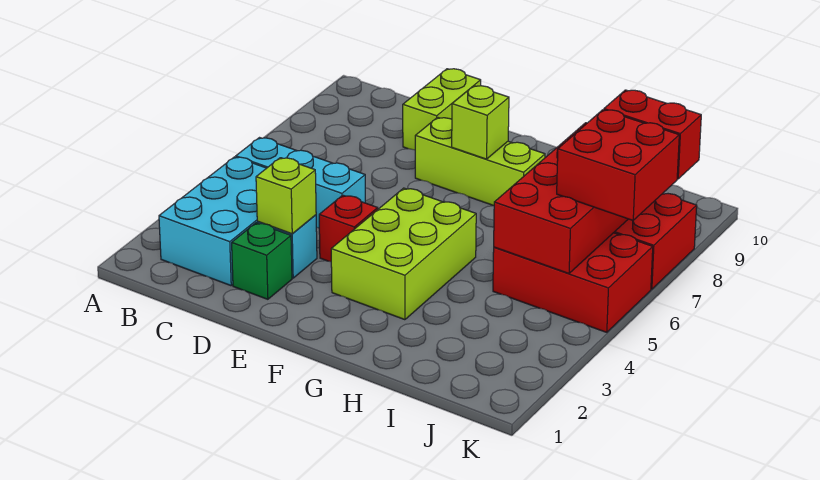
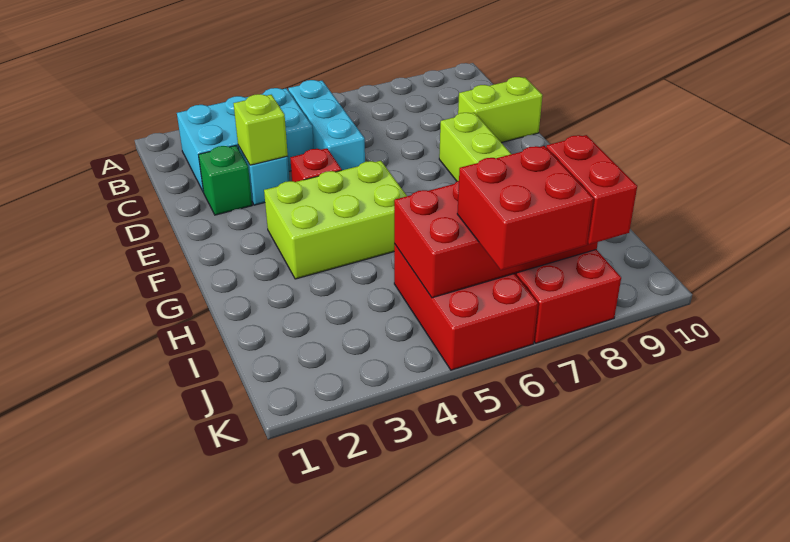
lime 1x1 brick [452,86,509,159] -> none

